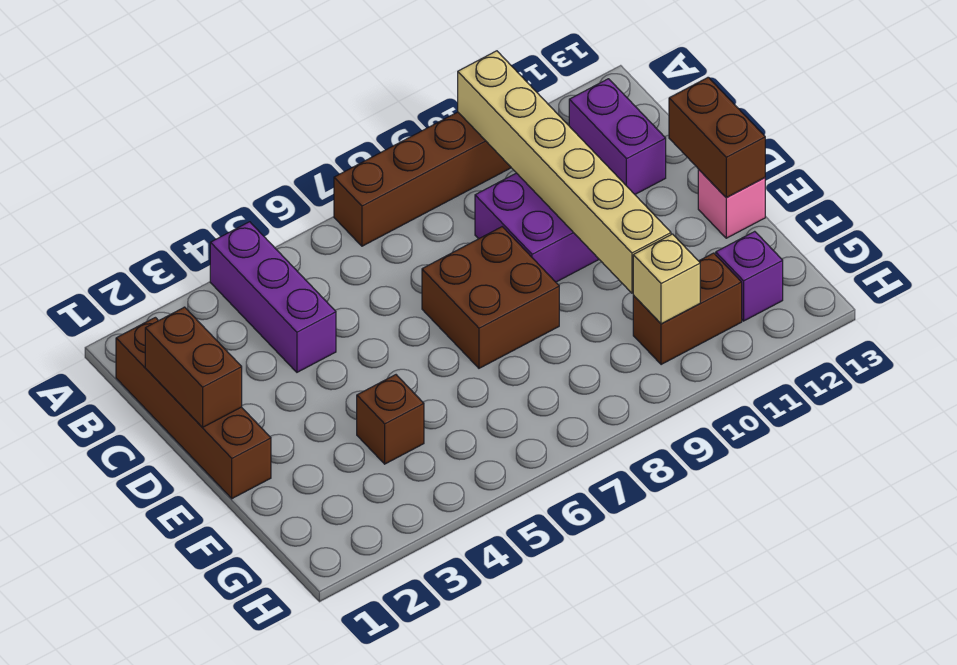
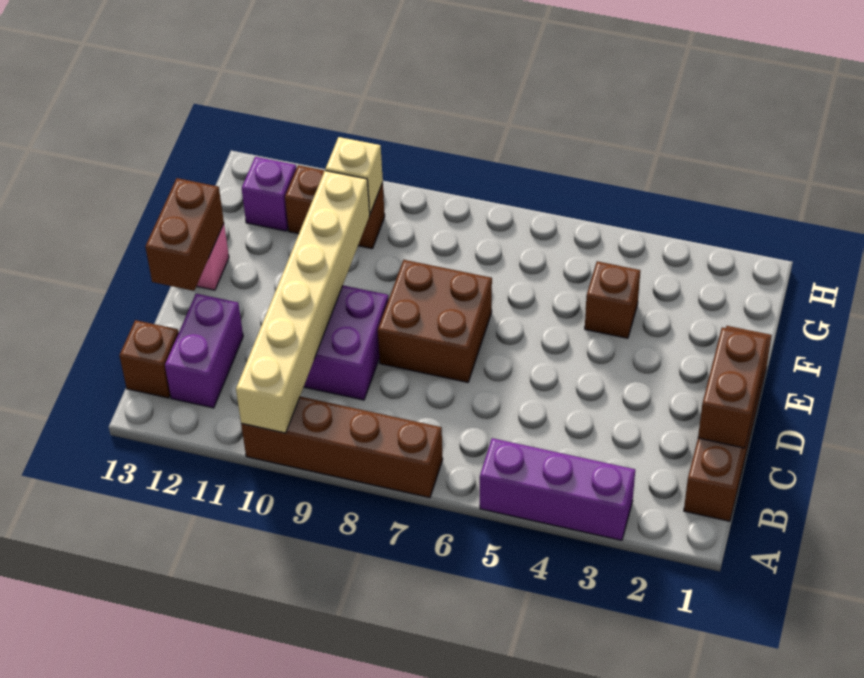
purple 1x3 brick [210,222,336,372] -> purple 1x3 brick turned to [480,438,635,540]
none -> brown 1x1 brick [119,320,179,398]

